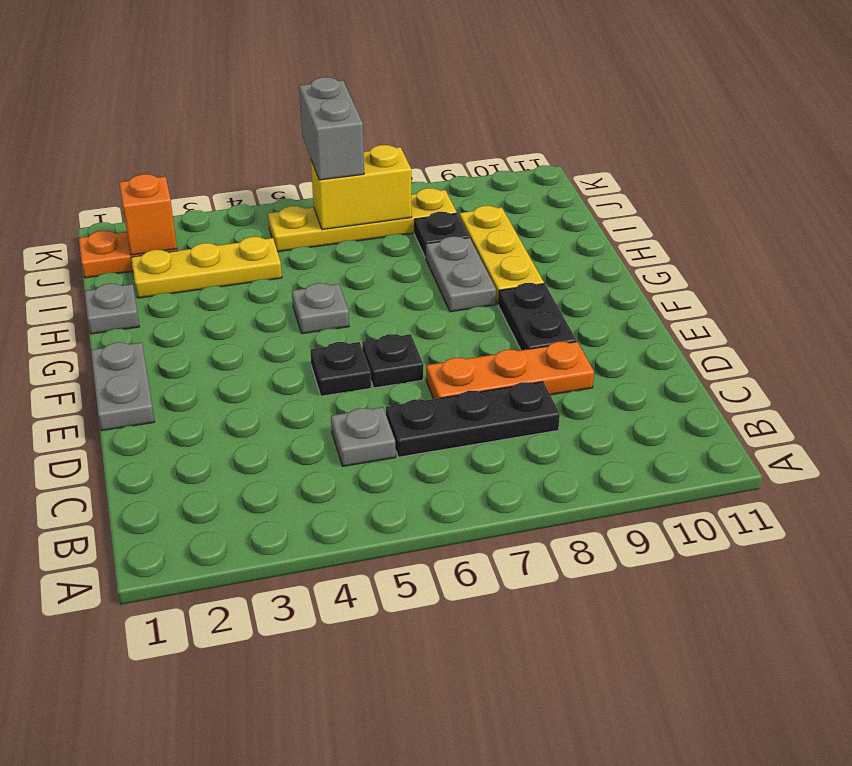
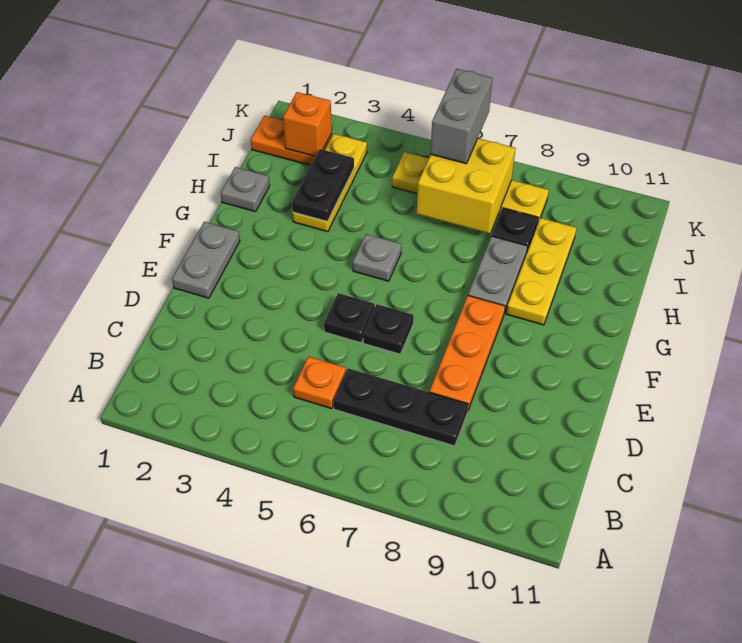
grey 1x1 plate [331,407,396,466] -> orange 1x1 plate [293,356,346,409]
orange 1x3 plate [426,342,594,399] -> orange 1x3 plate turned to [430,296,505,410]
black 1x2 plate [499,283,576,350] -> black 1x2 plate moved to [292,149,354,222]
yellow 1x3 plate [131,237,282,298] -> yellow 1x3 plate turned to [293,134,367,232]
yellow 1x2 brick [311,145,412,230] -> yellow 2x2 brick [417,138,515,234]

